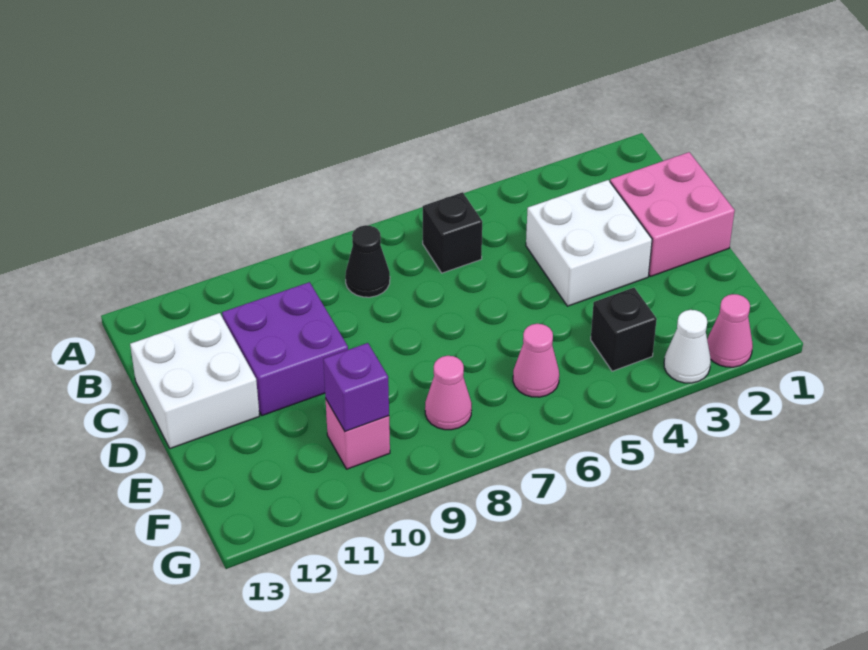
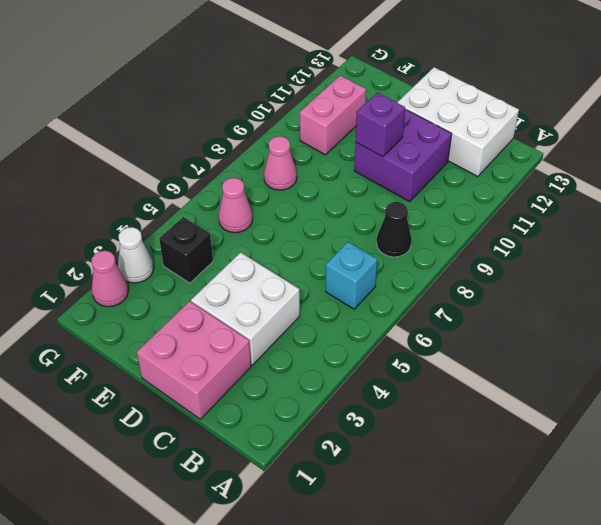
black 1x1 brick [423,192,482,273] -> cyan 1x1 brick [326,242,377,309]
white 2x2 brick [130,313,260,448] -> white 2x3 brick [397,67,519,177]
pink 1x1 brick [325,398,390,469] -> pink 1x2 brick [300,76,366,155]
purple 1x1 brick [323,343,389,432] -> purple 1x1 brick moved to [356,93,405,157]

